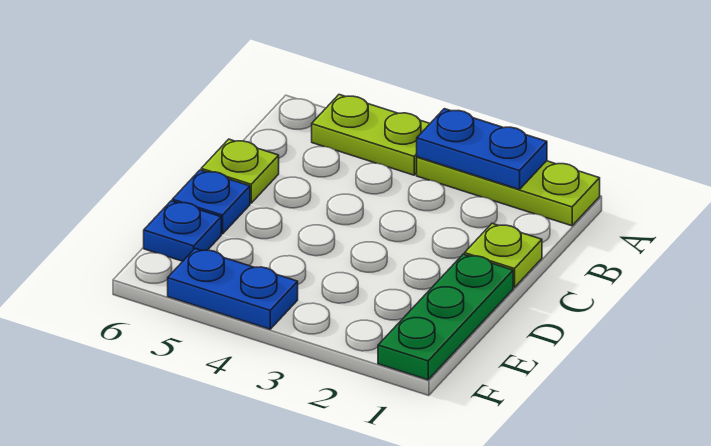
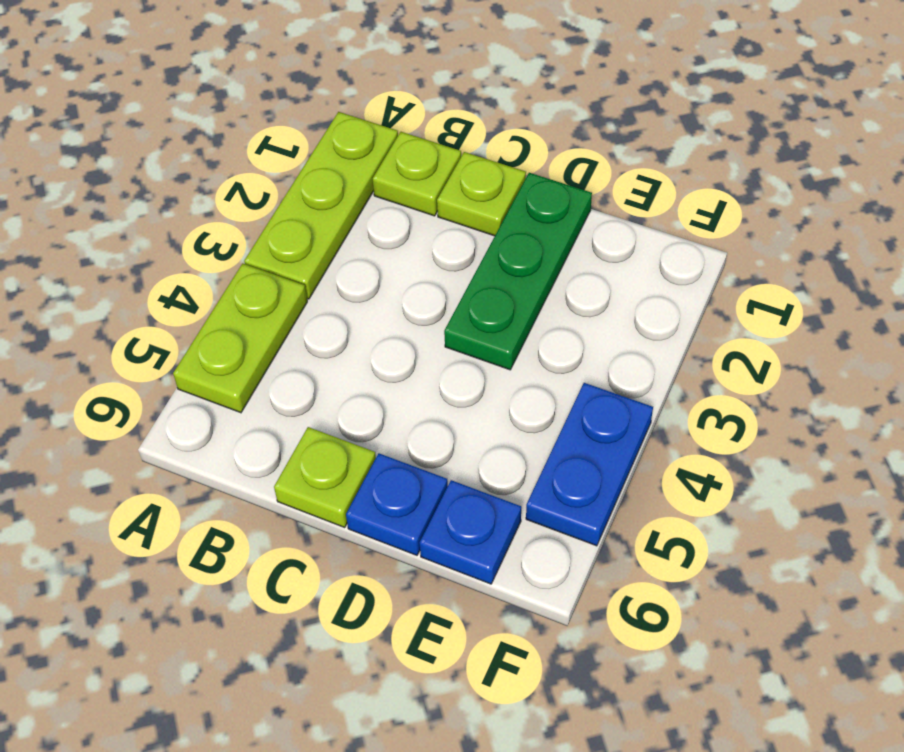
blue 1x2 plate [417,109,547,190] -> none
none -> lime 1x1 plate [373,132,461,216]
green 1x3 plate [378,254,513,380] -> green 1x3 plate turned to [444,173,592,370]

